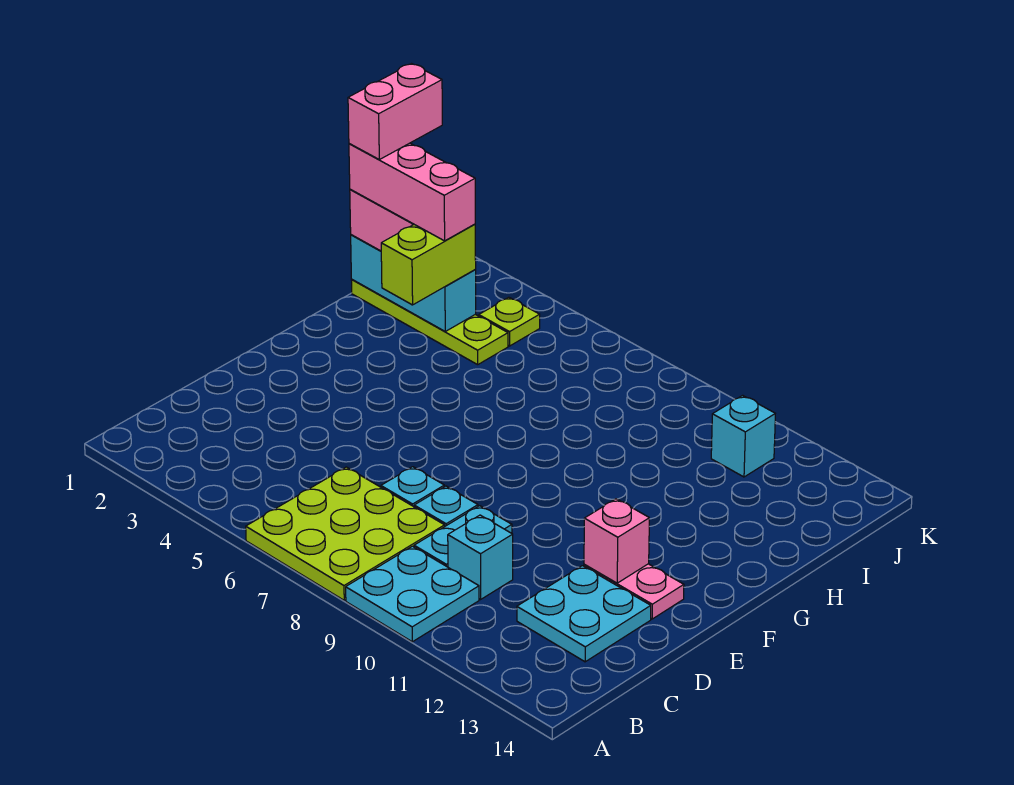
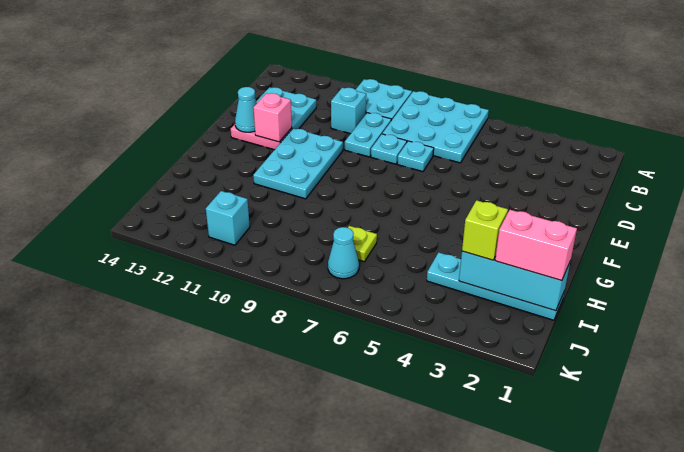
lime 3x3 plate [246,467,445,600] -> cyan 3x3 plate [382,91,489,163]
none -> cyan 2x3 plate [253,128,343,199]
none -> cyan 1x1 cone [235,87,257,132]
lime 1x2 brick [381,224,476,305] -> lime 1x1 brick [462,200,508,260]
lime 1x4 plate [351,280,508,365] -> cyan 1x4 plate [427,252,564,320]
pink 1x3 brick [349,143,475,241] -> none
pink 1x2 brick [348,64,442,160] -> none
lime 1x1 plate [479,297,540,346] -> lime 1x1 plate moved to [348,226,377,262]
none -> cyan 1x1 cone [328,227,359,279]

